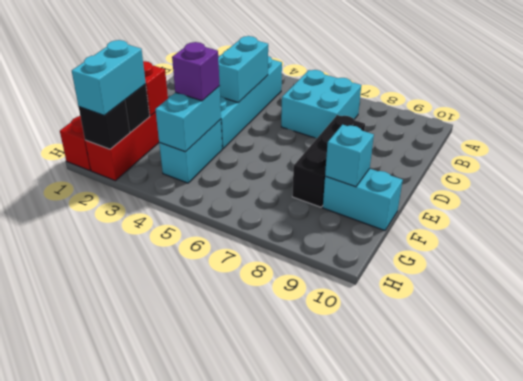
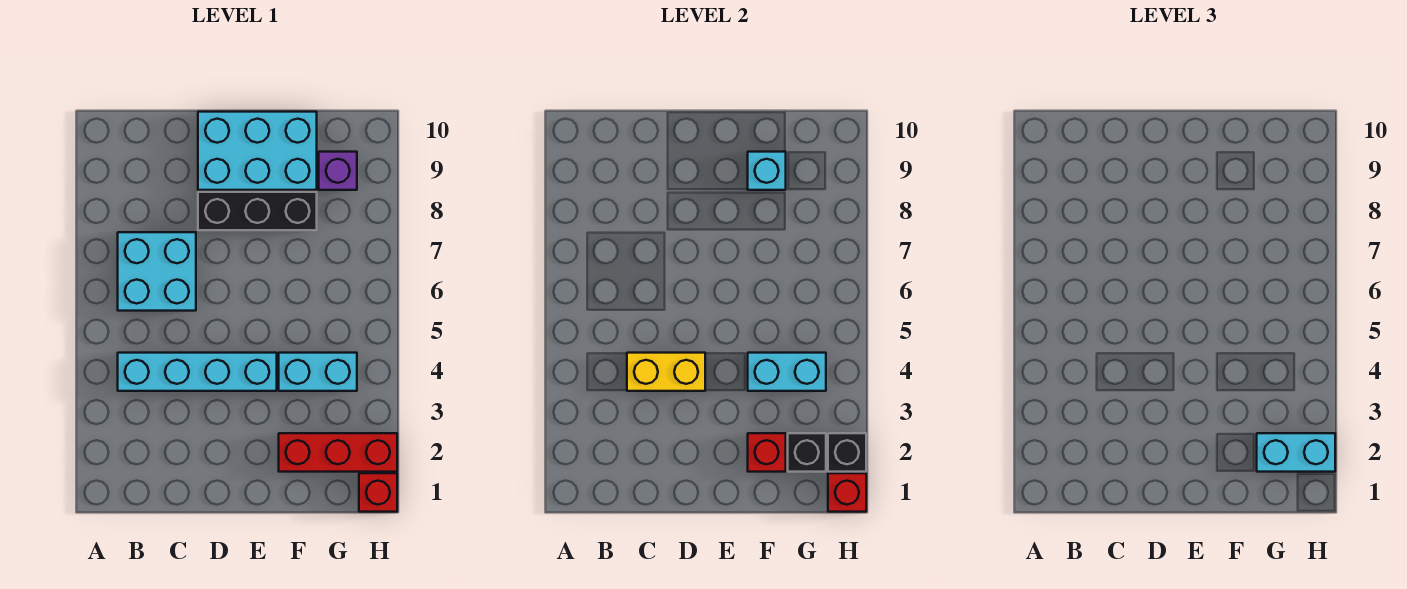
cyan 1x2 brick [218,36,268,103] -> yellow 1x2 brick [627,353,705,391]
purple 1x1 brick [172,42,220,101] -> purple 1x1 brick moved to [319,152,357,190]
cyan 1x2 brick [323,169,403,231] -> cyan 2x3 brick [198,112,317,190]
none -> red 1x1 brick [828,473,866,512]

